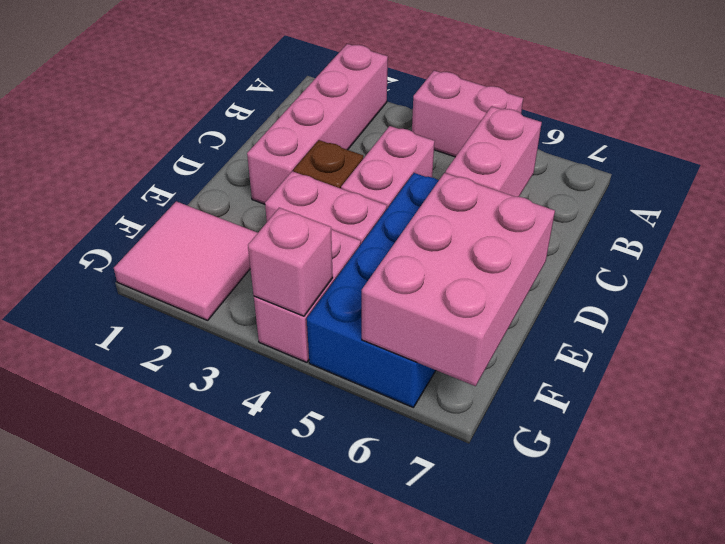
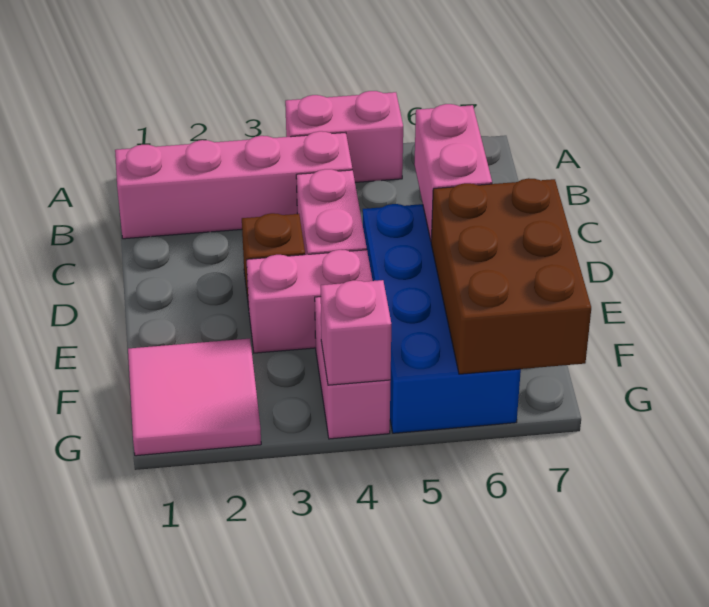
pink 1x4 brick [247,44,388,204] -> pink 1x4 brick turned to [115,131,352,239]
pink 2x3 brick [362,173,555,386] -> brown 2x3 brick [431,178,591,374]

